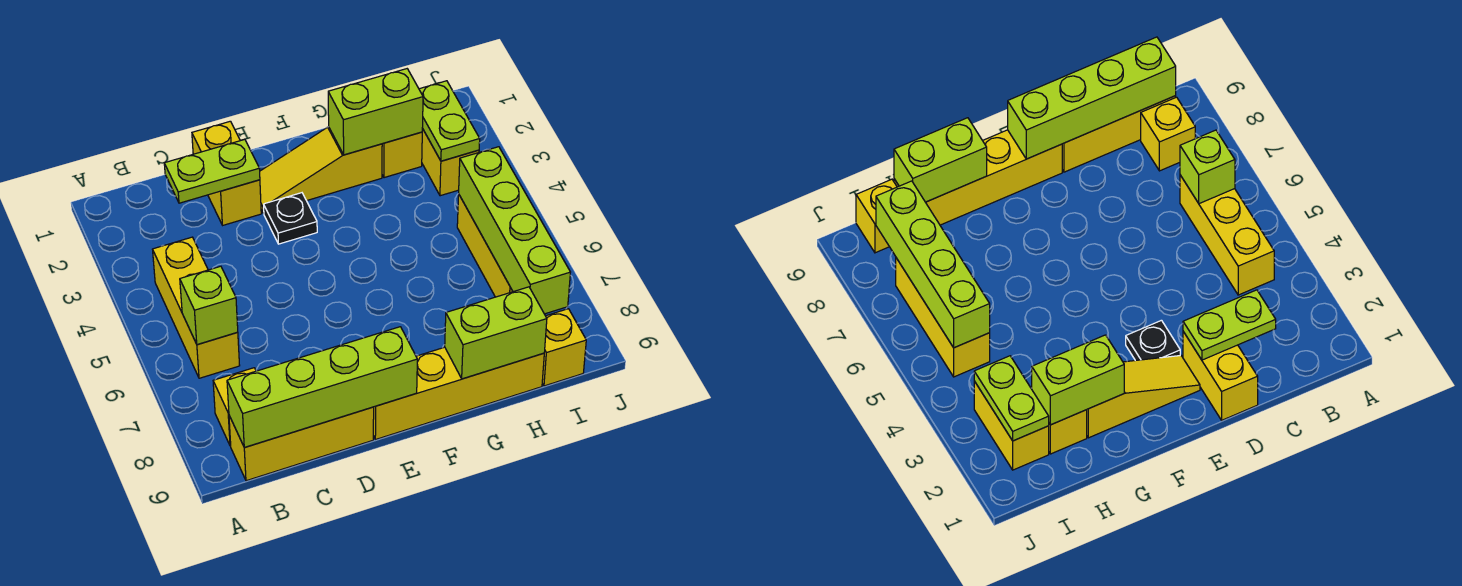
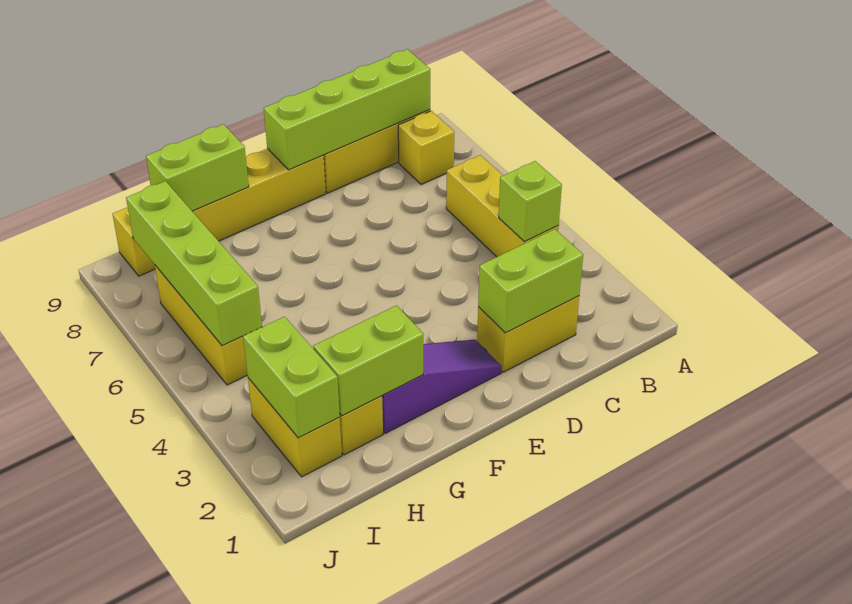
lime 1x1 brick [180,266,238,344] -> lime 1x1 brick moved to [499,161,562,242]
lime 1x2 plate [164,139,260,203] -> lime 1x2 brick [478,229,583,333]
yellow 1x2 brick [192,121,261,225] -> yellow 1x2 brick turned to [477,296,579,372]
yellow 1x3 slope [260,127,382,213] -> purple 1x3 slope [382,340,502,434]
black 1x1 plate [264,193,317,244] -> none
lime 1x2 plate [419,81,480,161] -> lime 1x2 brick [243,317,340,438]

